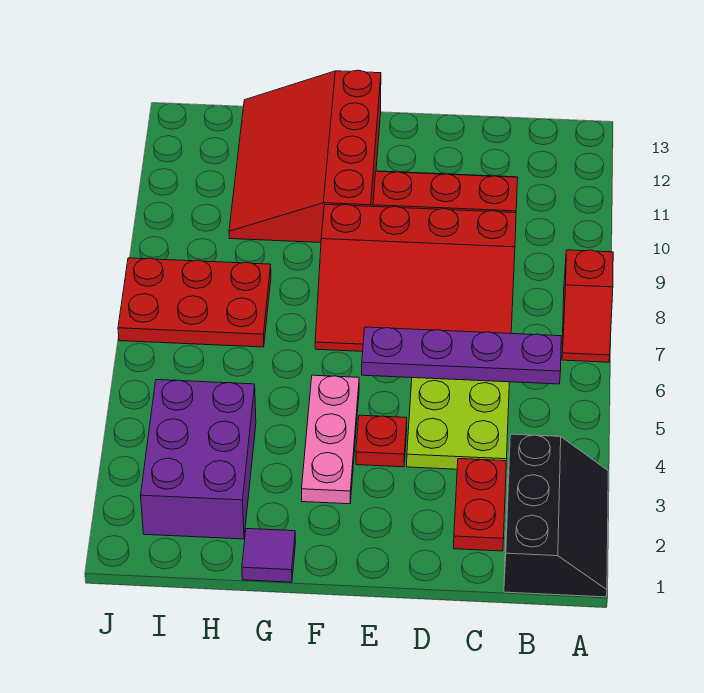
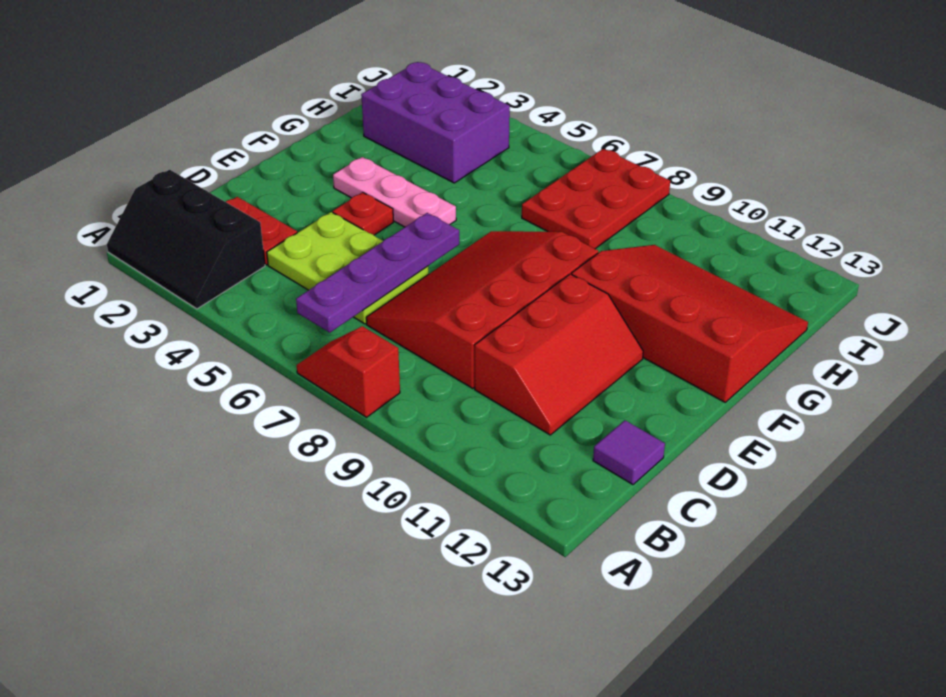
purple 1x1 tile [242,529,296,582] -> purple 1x1 tile moved to [593,420,665,485]

